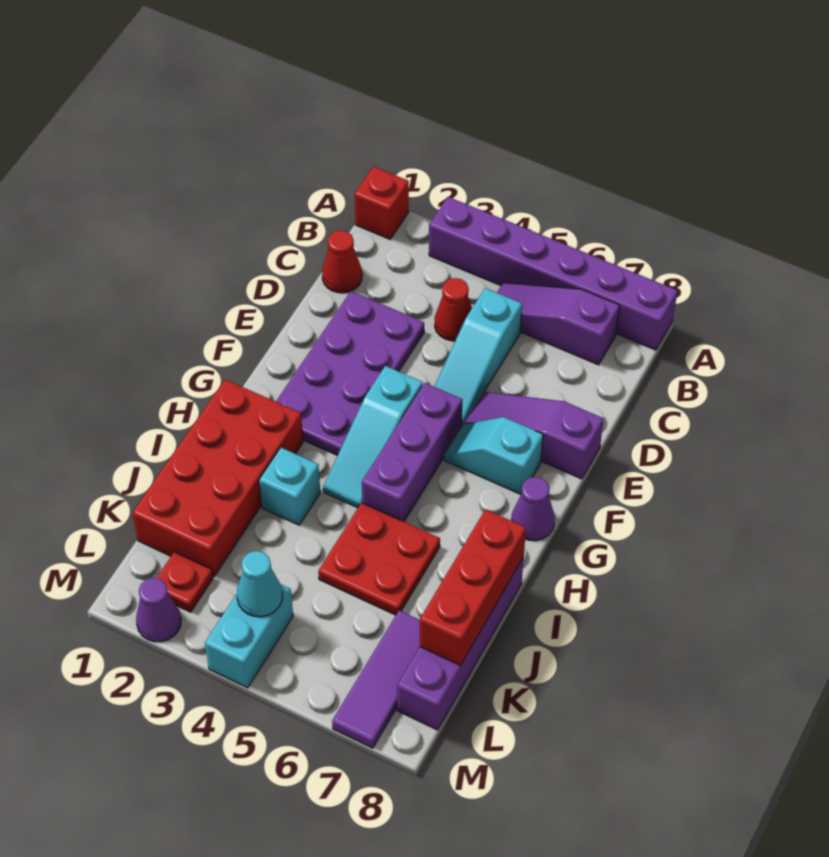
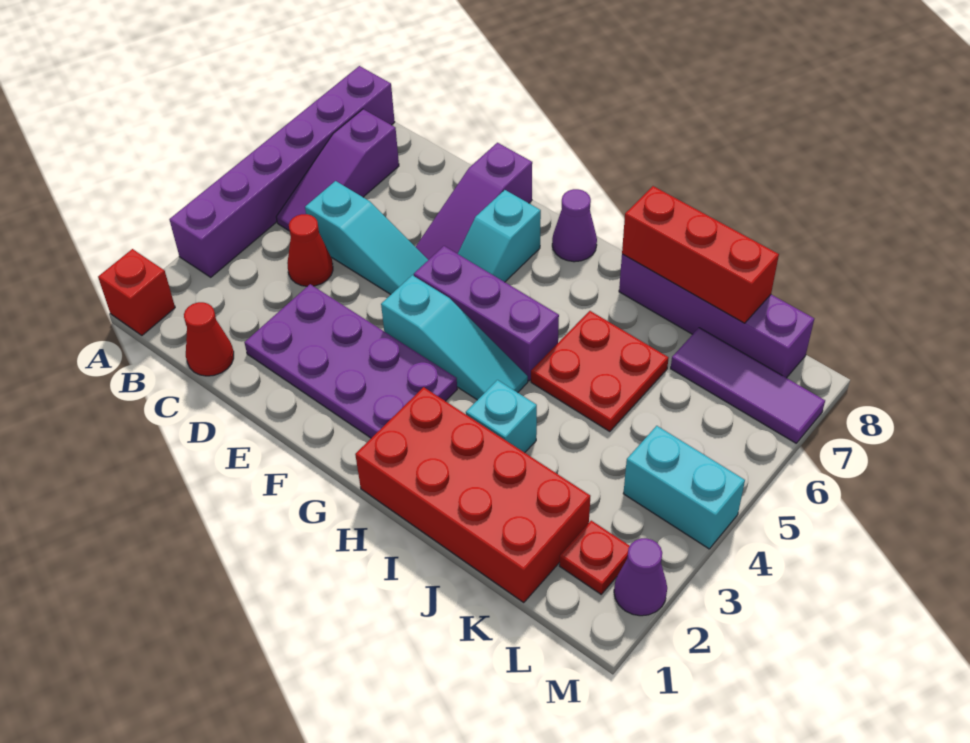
cyan 1x1 cone [237,551,282,617] -> none

